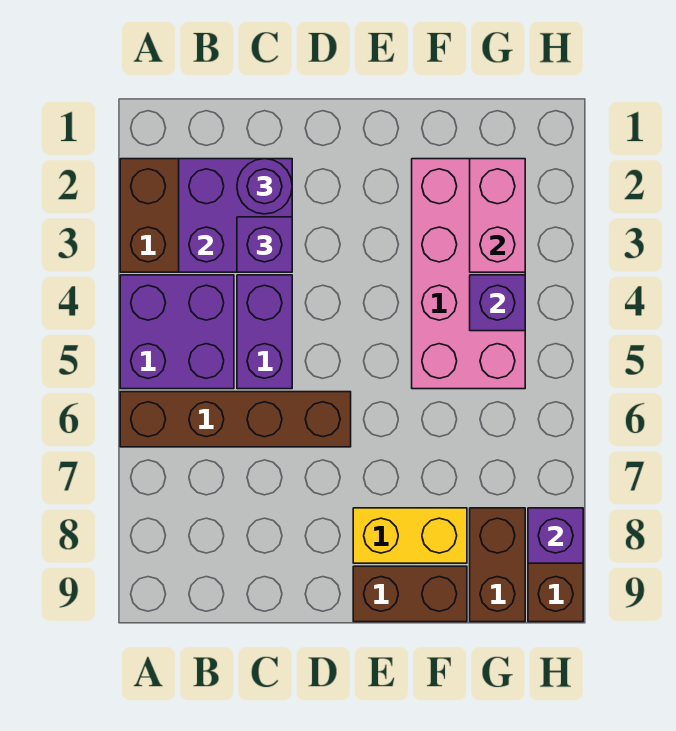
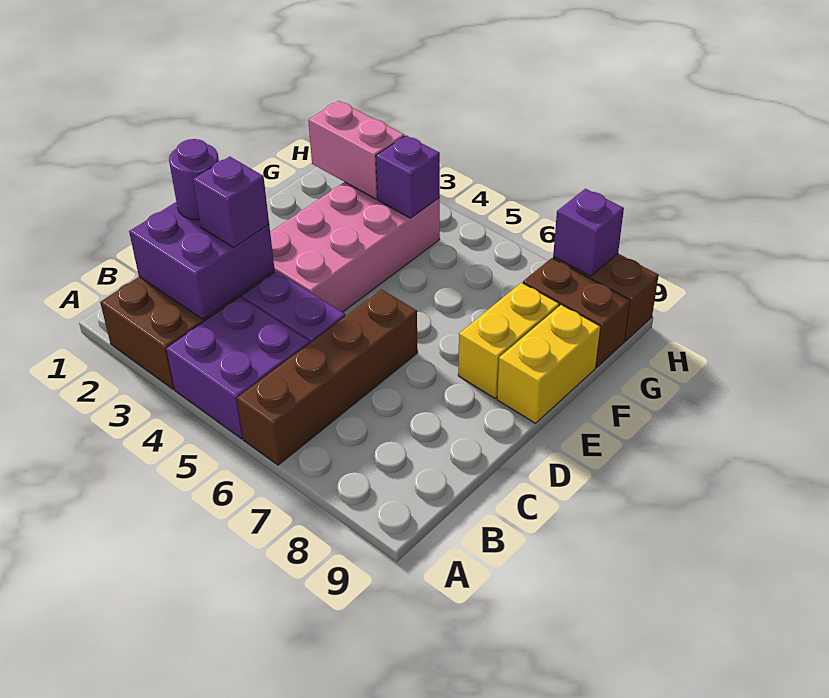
brown 1x2 brick [353,566,467,622] -> yellow 1x2 brick [497,305,600,423]
pink 2x4 brick [412,159,525,389] -> pink 2x4 brick turned to [270,182,440,312]

